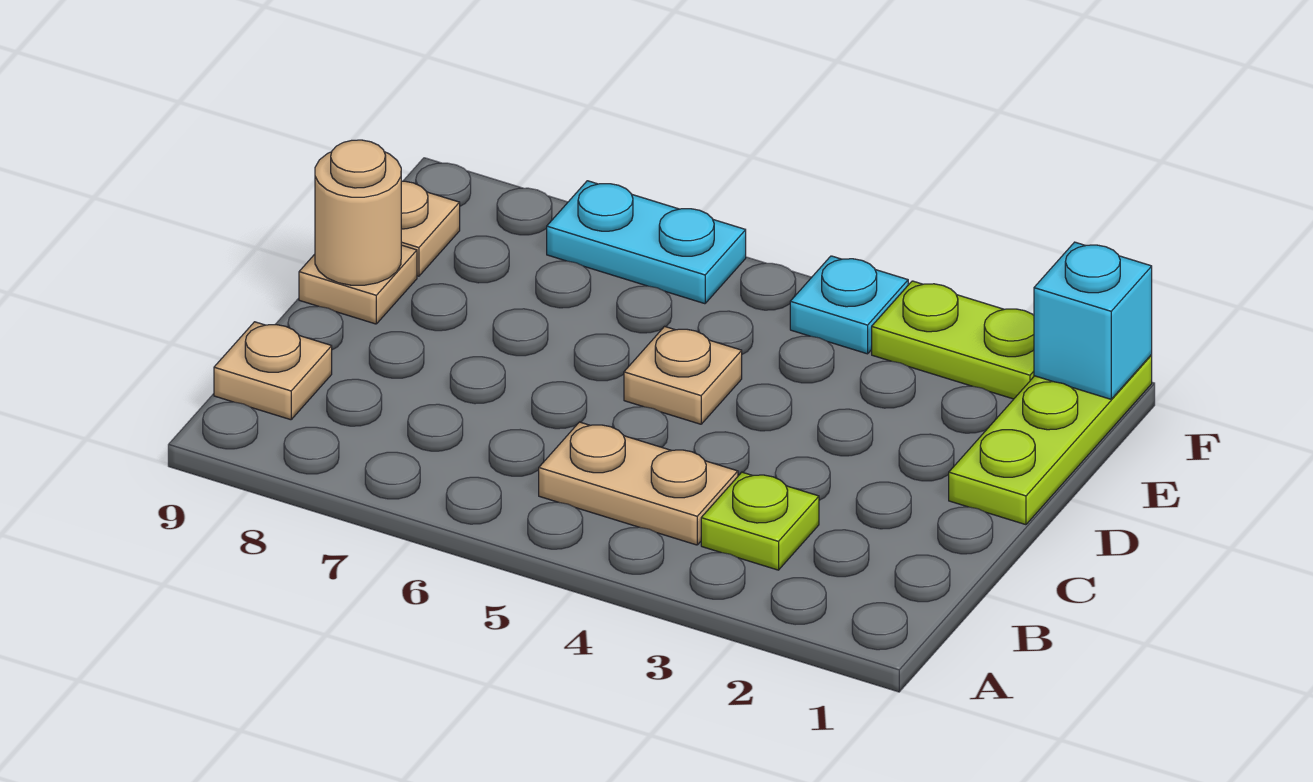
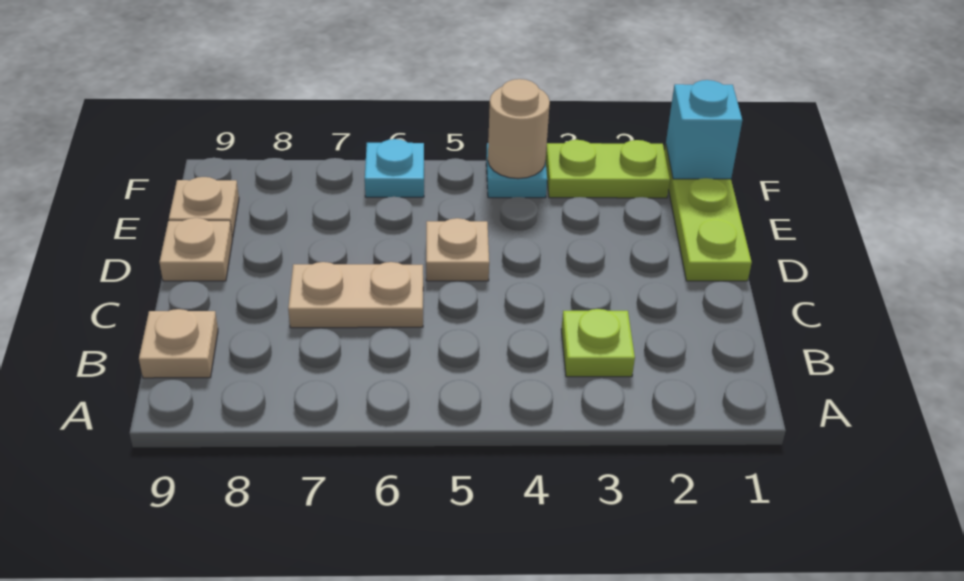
tan 1x2 plate [539,422,738,545] -> tan 1x2 plate moved to [288,262,423,328]
tan 1x1 round brick [315,140,401,285] -> tan 1x1 round brick moved to [488,79,550,179]
cyan 1x2 plate [547,181,746,304] -> cyan 1x1 plate [365,139,424,197]

